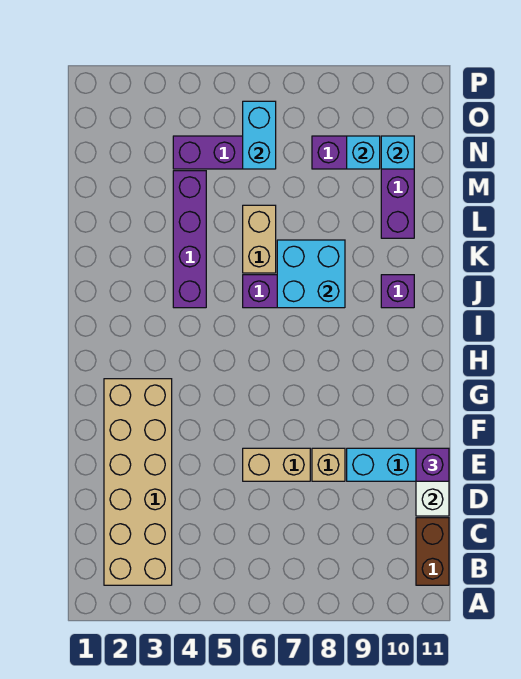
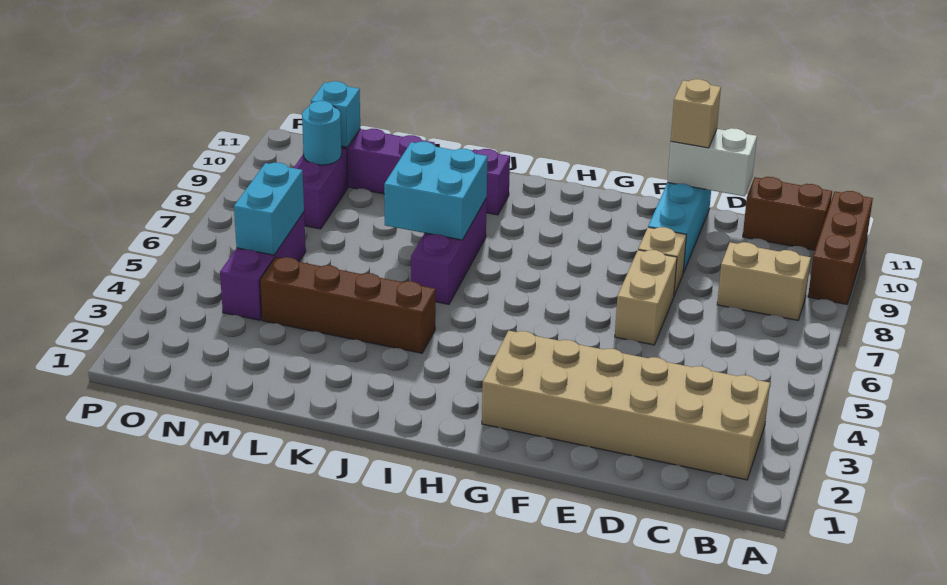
none -> brown 1x3 brick [808,191,873,304]
purple 1x1 brick [416,448,449,481] -> tan 1x1 brick [671,79,721,148]
purple 1x4 brick [173,171,206,308] -> brown 1x4 brick [260,257,436,353]
tan 1x2 brick [243,205,276,273] -> tan 1x2 brick moved to [717,242,811,320]
cyan 1x2 brick [243,101,276,169] -> cyan 1x2 brick turned to [234,162,304,255]
cyan 1x1 brick [347,136,380,169] -> cyan 1x1 round brick [302,101,342,165]

